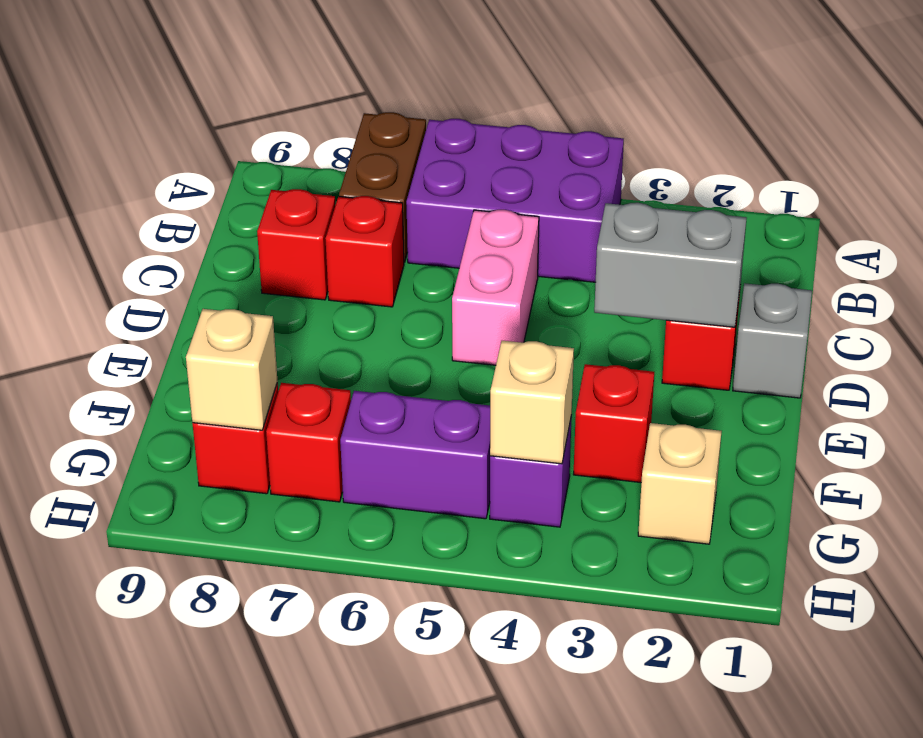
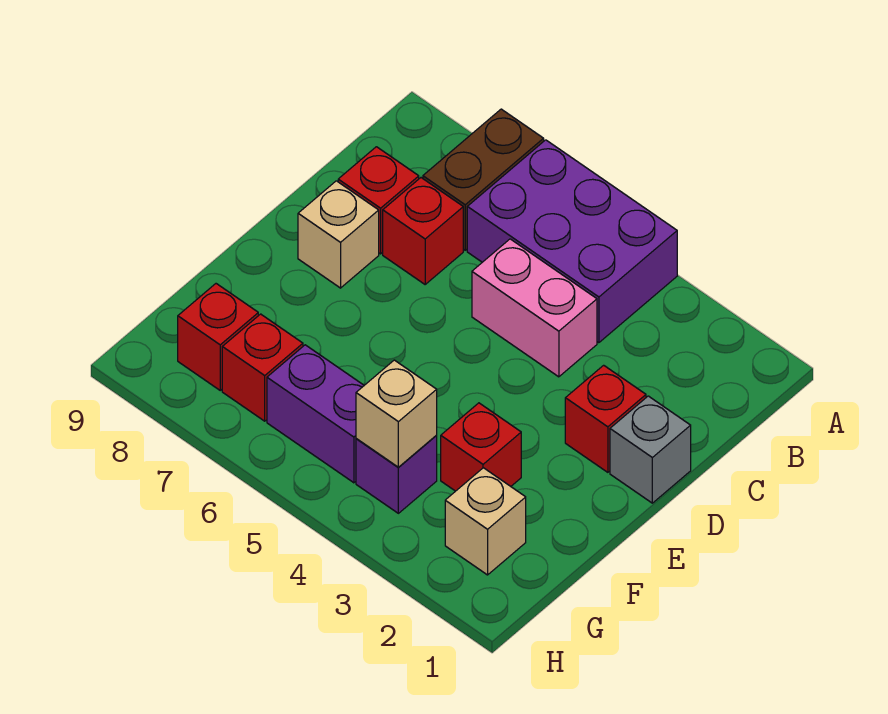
pink 1x2 brick [452,210,539,365] -> pink 1x2 brick turned to [472,239,597,377]
grey 1x2 brick [594,203,747,327] -> none
tan 1x1 brick [186,309,278,430] -> tan 1x1 brick moved to [298,181,379,288]

